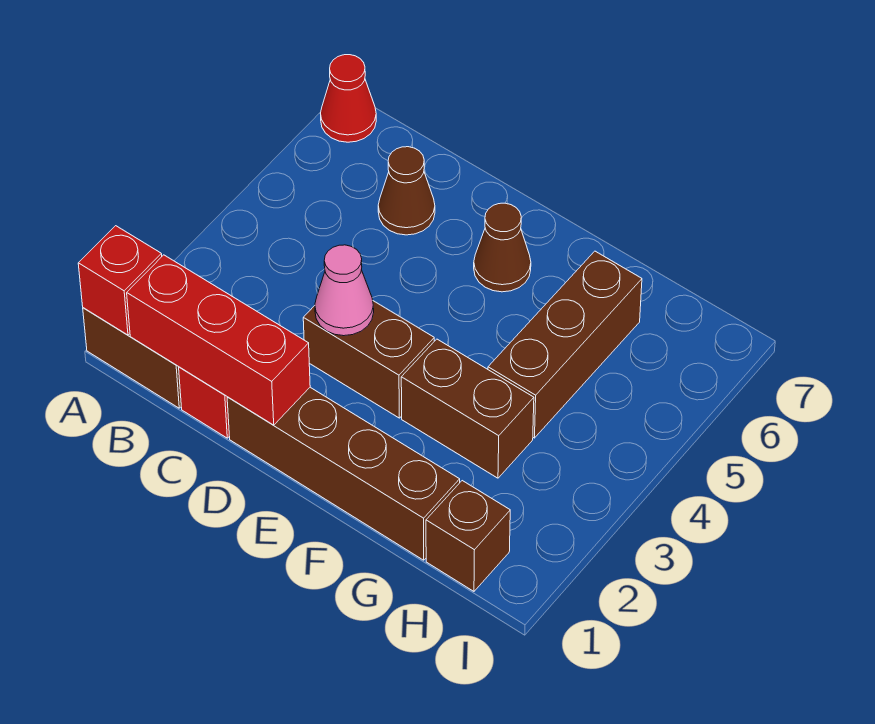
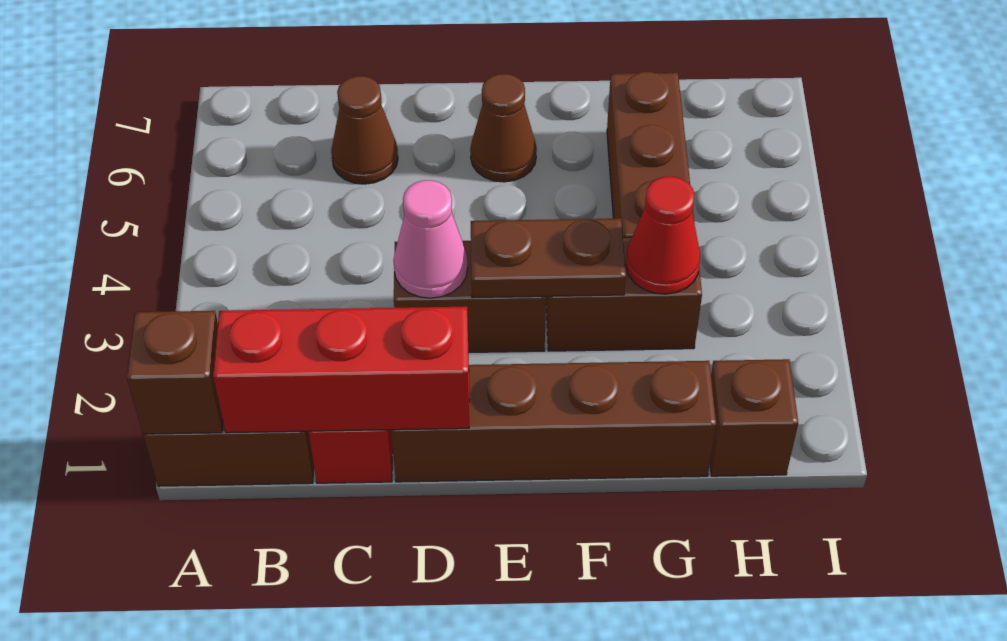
red 1x1 brick [78,226,162,335] -> brown 1x1 brick [127,311,223,434]
red 1x1 cone [321,55,376,142] -> red 1x1 cone moved to [626,176,700,294]
none -> brown 1x2 plate [471,218,626,298]

